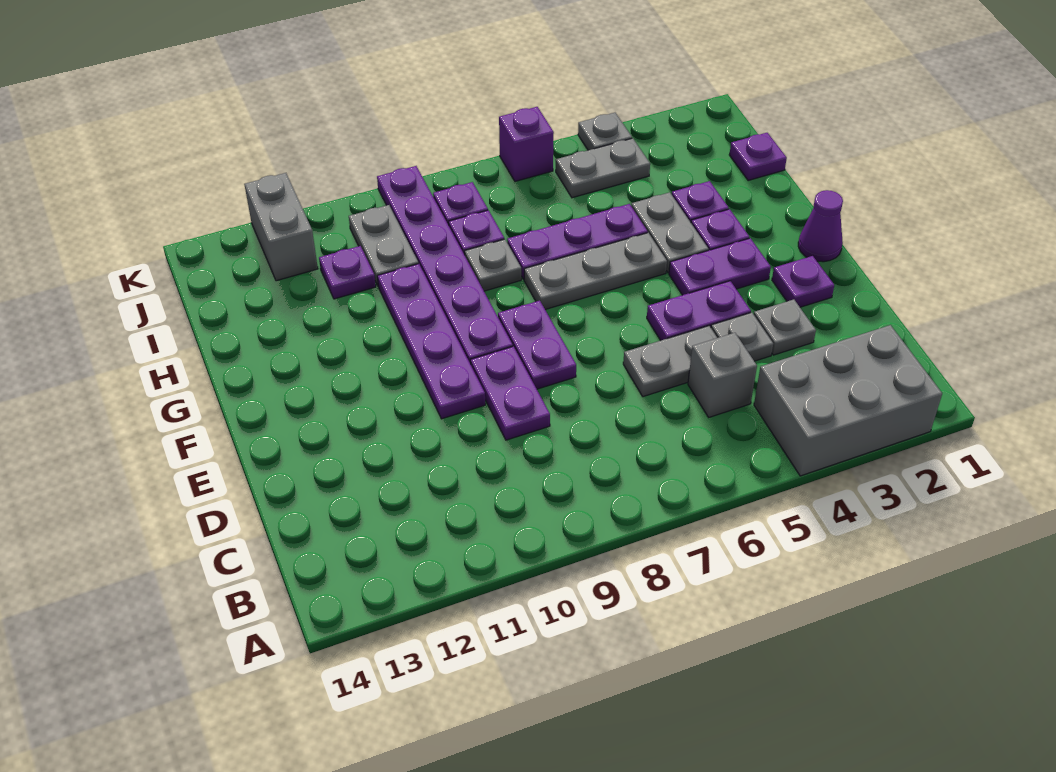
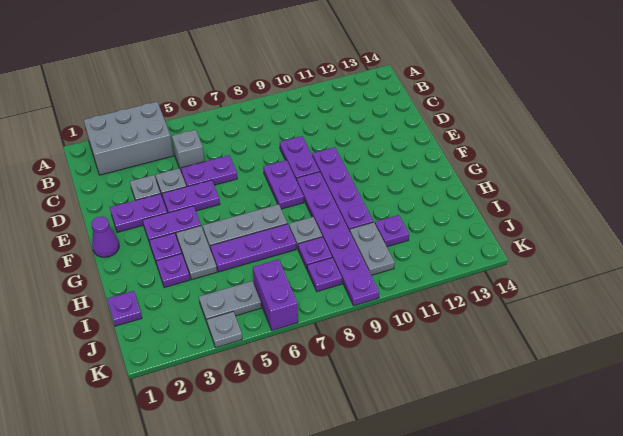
grey 1x2 plate [623,326,717,397] -> purple 1x2 plate [181,155,237,187]
purple 1x1 plate [772,256,834,307] -> purple 1x2 plate [110,194,167,232]
grey 1x2 brick [244,173,318,281] -> none
purple 1x1 brick [499,107,554,181] -> purple 1x2 brick [253,259,298,331]

